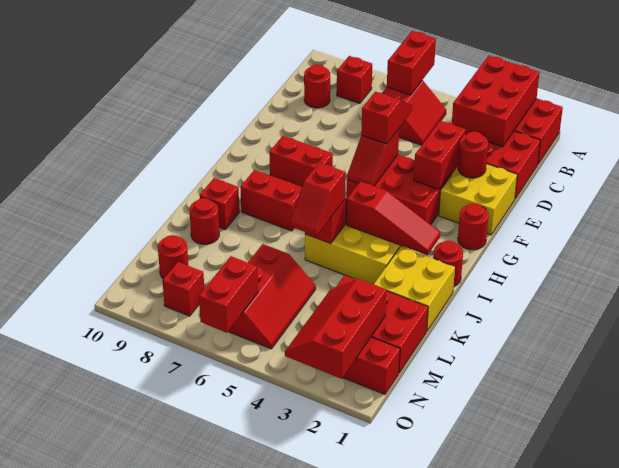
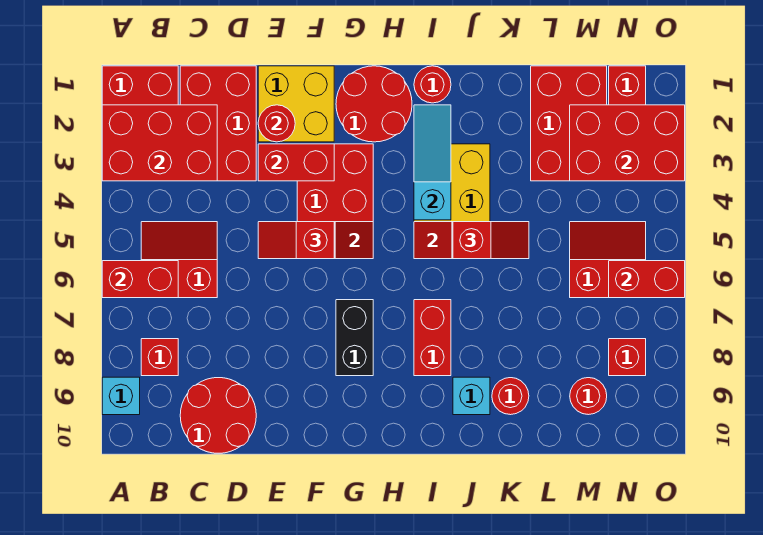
none -> cyan 1x1 brick [102,377,140,415]
red 1x1 round brick [304,64,330,108] -> red 2x2 round brick [180,378,256,453]
red 1x1 round brick [458,203,489,250] -> red 2x2 round brick [336,66,412,142]
red 1x2 brick [269,136,333,187] -> black 1x2 brick [336,300,373,376]
red 1x3 slope [346,181,440,255] -> cyan 1x3 slope [414,105,451,220]
yellow 2x2 brick [374,247,455,331] -> none
red 1x1 brick [200,178,239,229] -> cyan 1x1 brick [453,377,490,415]
red 2x3 slope [228,244,316,349] -> red 2x2 slope [570,222,646,298]
red 2x3 slope [285,279,387,379] -> red 2x3 brick [570,105,685,181]

